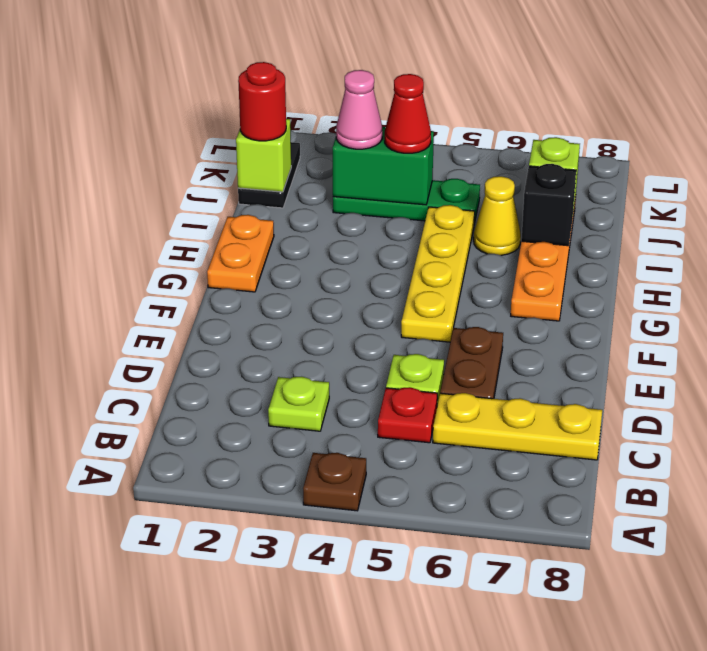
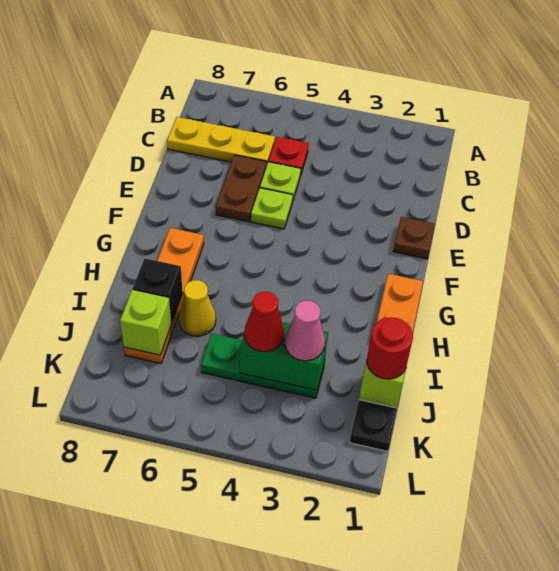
brown 1x1 plate [303,453,366,511] -> brown 1x1 plate moved to [393,217,435,259]
lime 1x1 plate [268,377,329,431] -> lime 1x1 plate moved to [251,188,293,229]
yellow 1x4 plate [401,205,475,342] -> none

